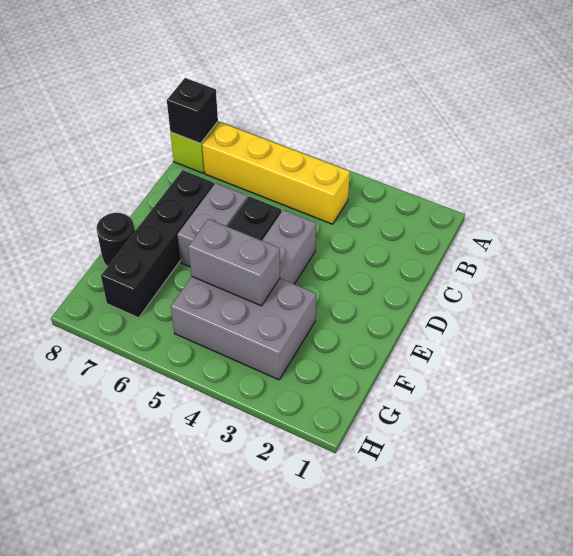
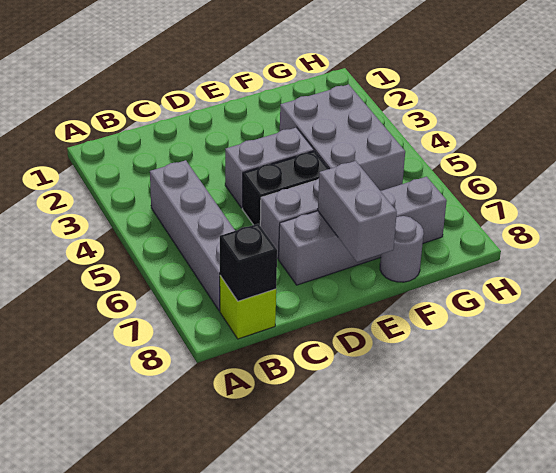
yellow 1x4 brick [202,122,350,224] -> grey 1x4 brick [150,160,235,311]
black 1x4 brick [101,170,214,318] -> grey 1x4 brick [279,177,447,285]
grey 1x2 brick [188,219,280,306] -> grey 1x2 brick moved to [318,161,397,262]
black 1x1 round brick [96,213,135,267] -> grey 1x1 round brick [380,216,424,282]

